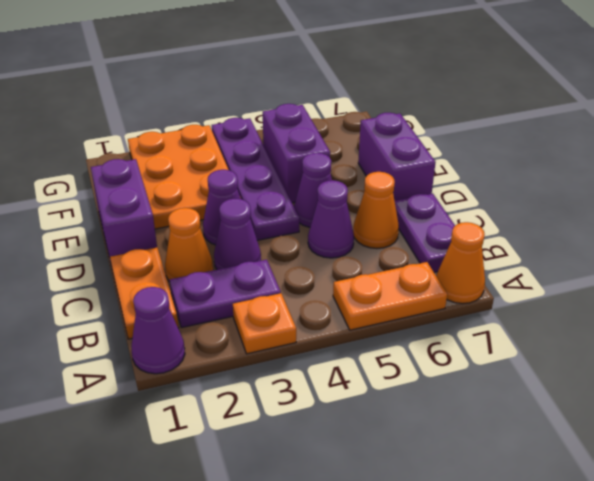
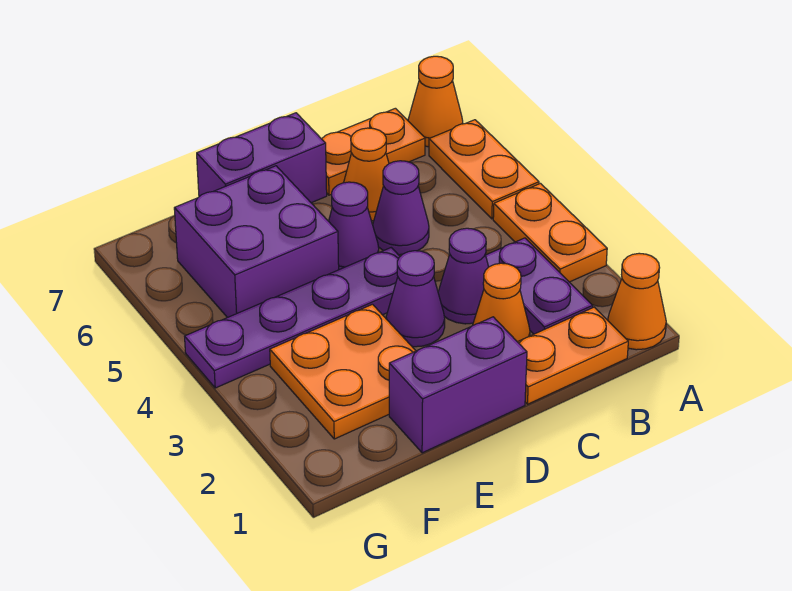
purple 1x1 cone [131,287,185,374] -> orange 1x1 cone [608,253,666,350]
orange 1x1 plate [233,293,296,354] -> orange 1x2 plate [493,183,607,282]
purple 1x2 plate [395,193,455,272] -> orange 1x2 plate [322,108,425,195]
orange 2x3 plate [128,125,228,229] -> orange 2x2 plate [270,304,416,439]
purple 1x2 brick [263,104,330,203] -> purple 2x2 brick [174,166,339,318]

